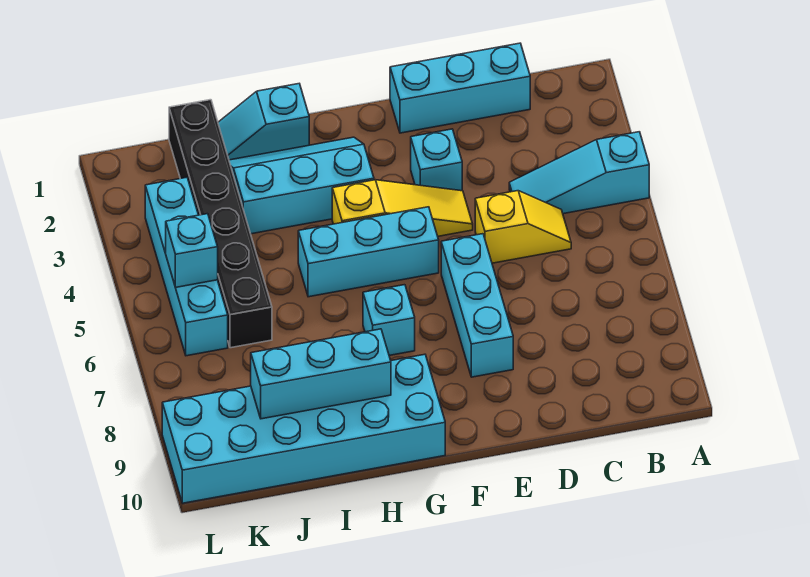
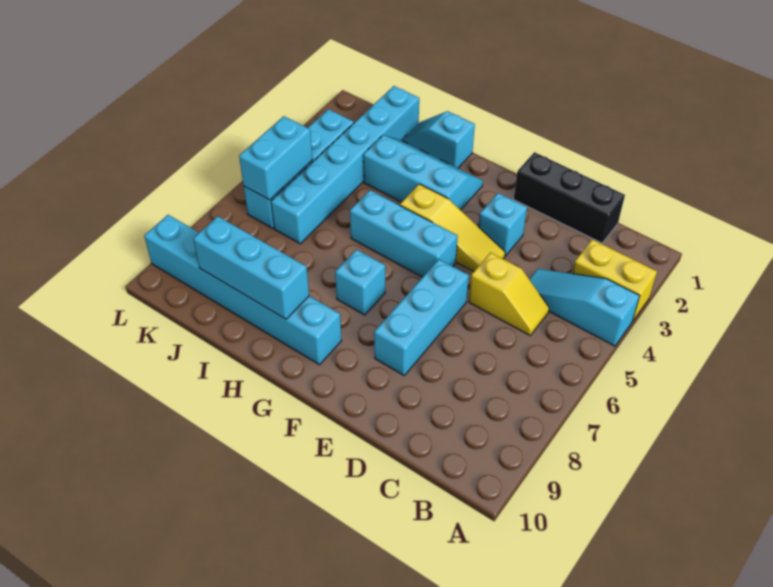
none -> yellow 1x2 brick [572,239,657,321]
cyan 1x3 brick [390,43,530,133] -> black 1x3 brick [514,152,625,243]
cyan 2x6 brick [162,354,445,503] -> cyan 1x6 brick [144,215,341,365]
black 1x6 brick [169,100,272,348] -> cyan 1x6 brick [271,86,419,244]
cyan 1x1 brick [166,214,218,288] -> cyan 1x2 brick [239,116,313,200]

